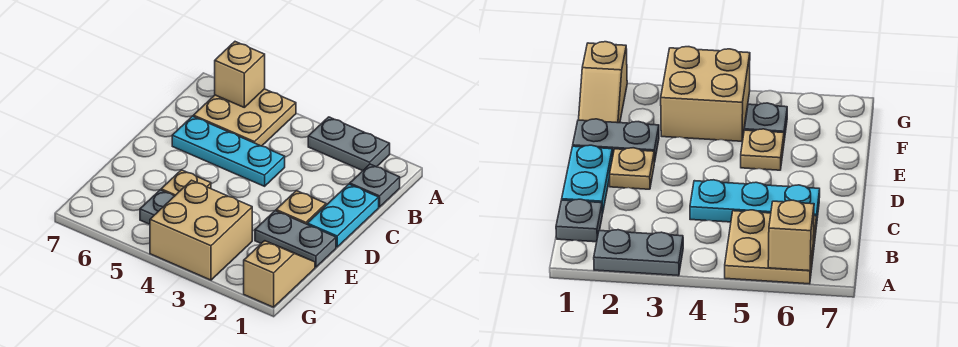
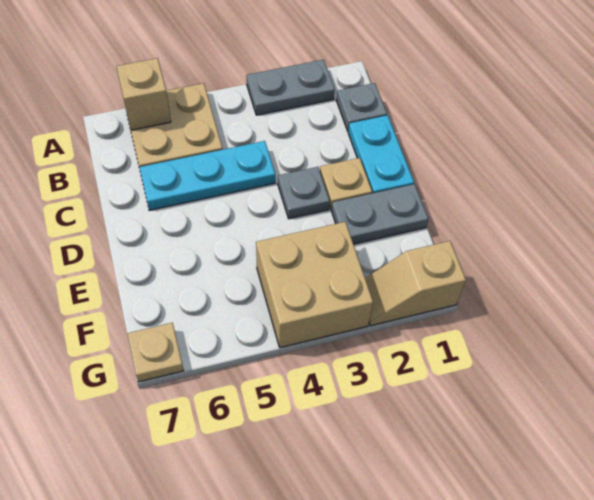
tan 1x1 plate [161,170,211,196] -> tan 1x1 plate moved to [127,323,184,382]
tan 1x2 slope [244,241,315,307] -> tan 1x2 slope turned to [365,241,466,326]
grey 1x1 plate [140,190,174,224] -> grey 1x1 plate moved to [278,167,330,219]

